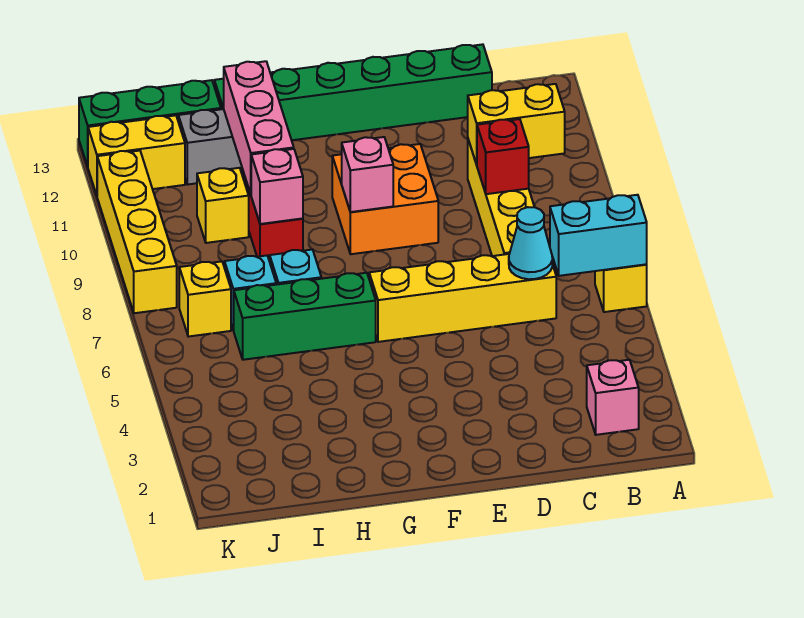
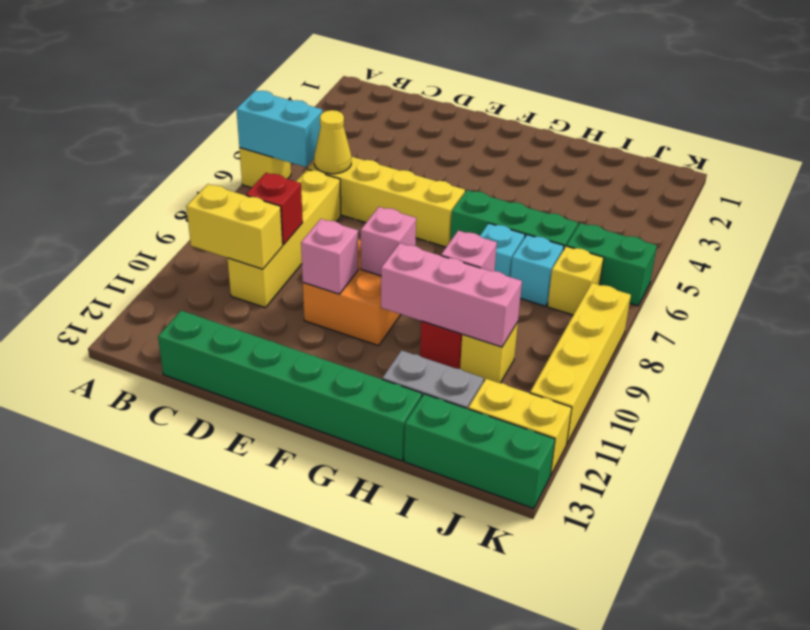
pink 1x1 brick [587,360,639,435] -> pink 1x1 brick moved to [301,219,358,294]
cyan 1x1 cone [509,207,552,279] -> yellow 1x1 cone [314,110,351,174]
pink 1x3 brick [224,61,294,194] -> pink 1x3 brick turned to [381,243,522,347]
none -> green 1x2 brick [567,223,657,306]

